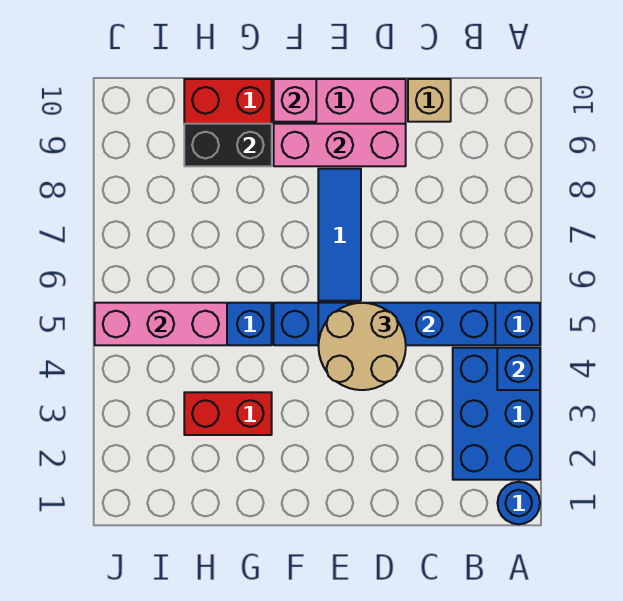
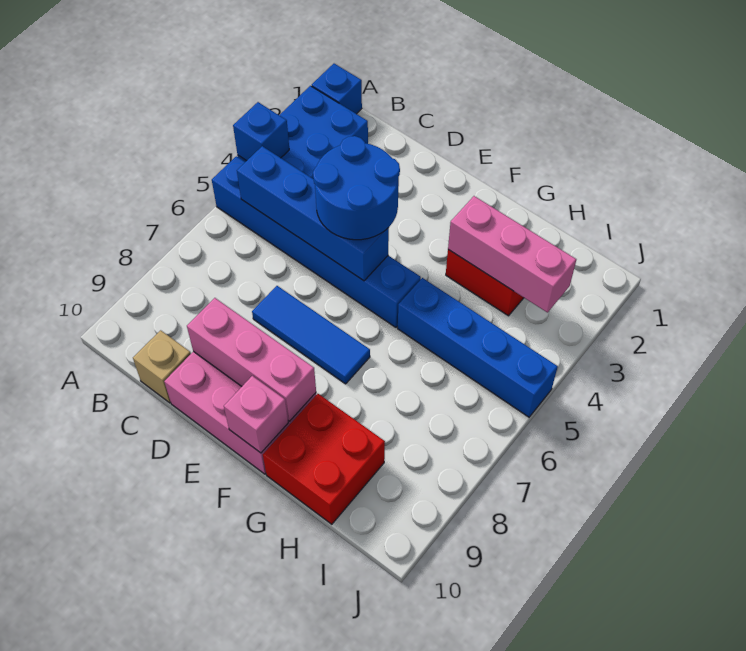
blue 1x1 round brick [498,482,540,524] -> blue 1x1 brick [312,64,362,114]
tan 2x2 round brick [319,303,406,390] -> blue 2x2 round brick [313,136,400,240]
blue 1x3 tile [318,169,361,301] -> blue 1x3 tile turned to [252,286,370,384]
black 1x2 brick [184,124,272,166] -> none
pink 1x3 brick [95,303,227,345] -> pink 1x3 brick moved to [448,196,576,313]

